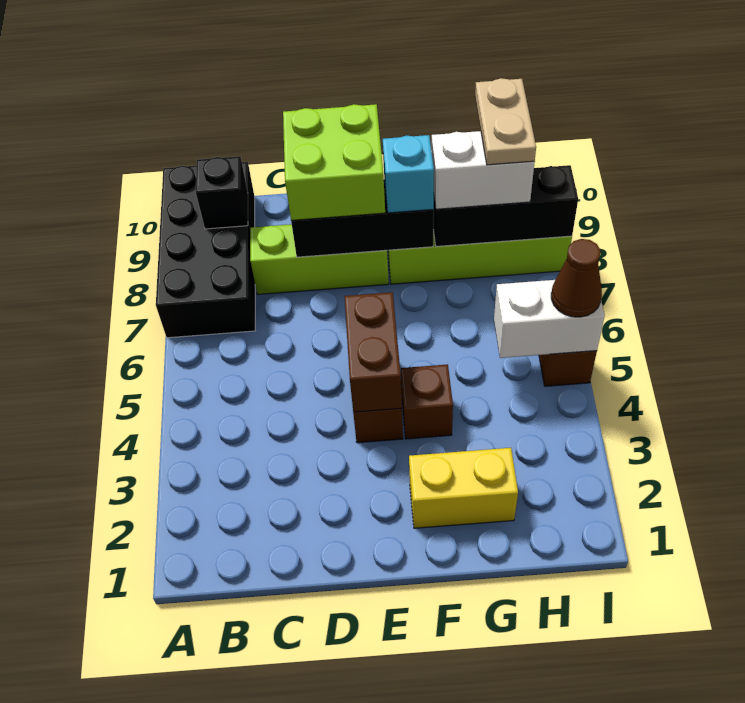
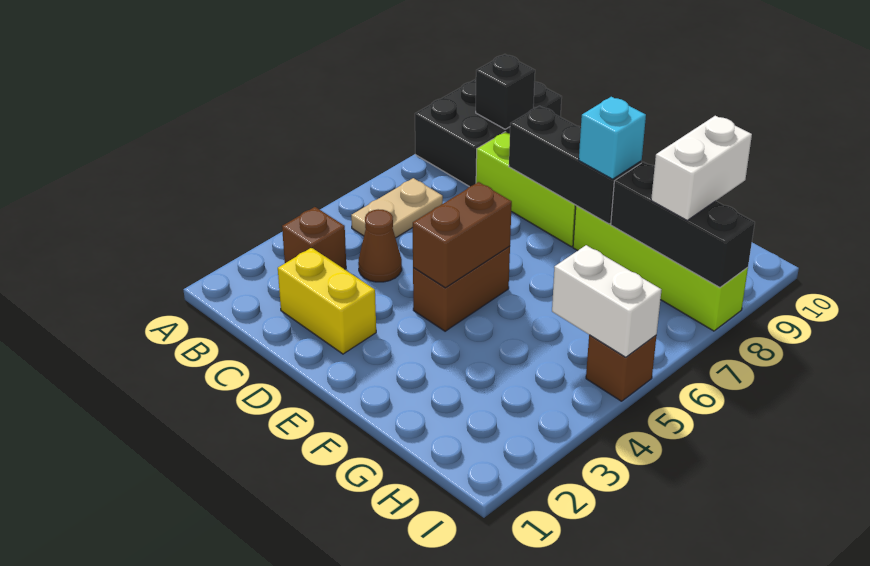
black 2x4 brick [156,162,255,338] -> black 2x3 brick [415,79,562,187]
lime 2x2 brick [283,104,385,220] -> none
yellow 1x2 brick [409,448,518,528] -> yellow 1x2 brick moved to [278,248,376,354]
brown 1x1 brick [401,364,453,439] -> brown 1x1 brick moved to [282,207,346,269]
white 1x2 brick [432,131,535,209] -> white 1x2 brick turned to [651,116,752,220]
tan 1x2 plate [475,78,536,165] -> tan 1x2 plate moved to [351,178,443,238]
brown 1x1 cone [551,239,602,317] -> brown 1x1 cone moved to [358,209,402,282]

